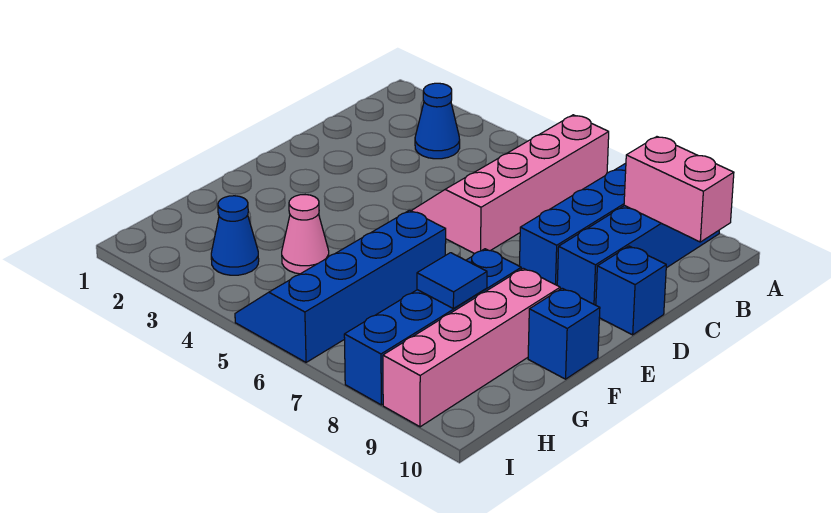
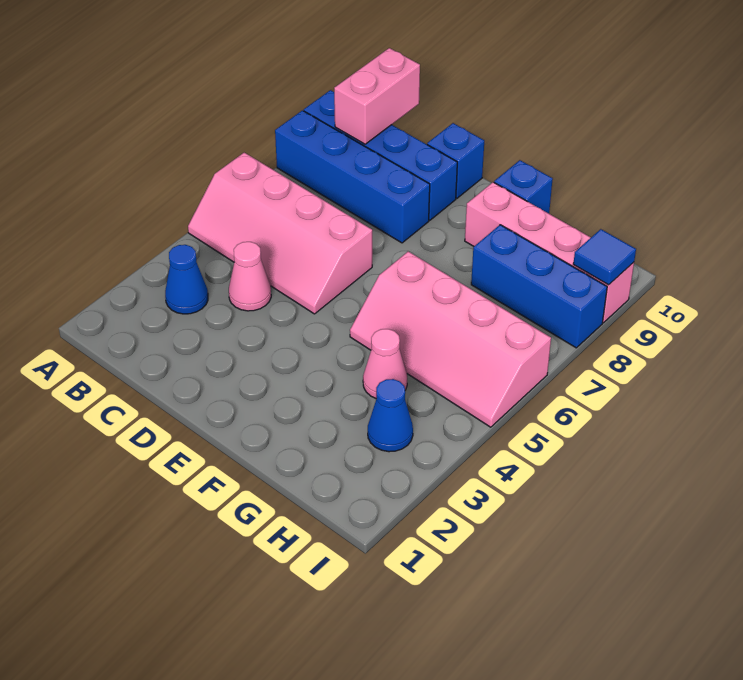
none -> pink 1x1 cone [229,242,271,311]
blue 2x4 slope [235,210,446,362] -> pink 2x4 slope [350,251,551,427]
blue 1x4 brick [344,249,521,405] -> blue 1x3 brick [471,225,607,348]
blue 1x1 tile [417,253,487,309] -> blue 1x1 tile moved to [573,229,636,285]

